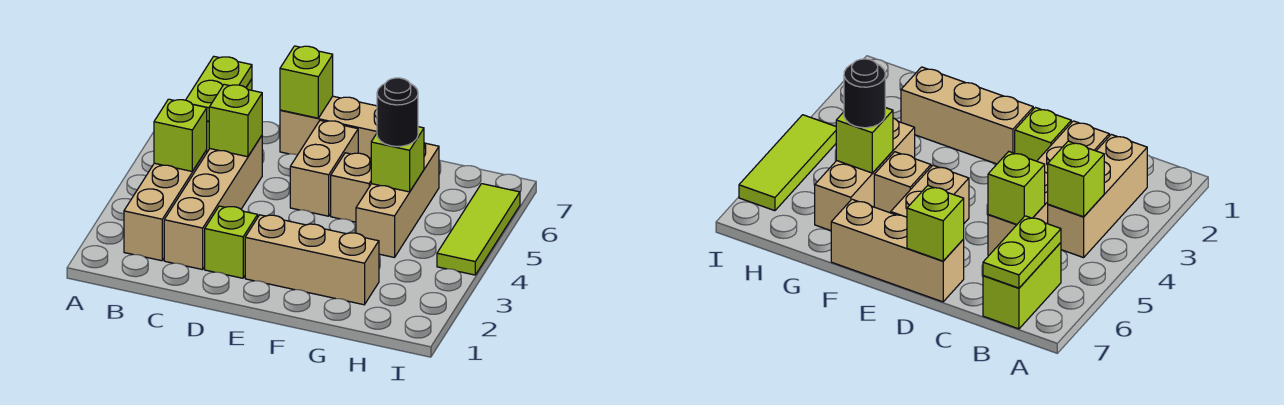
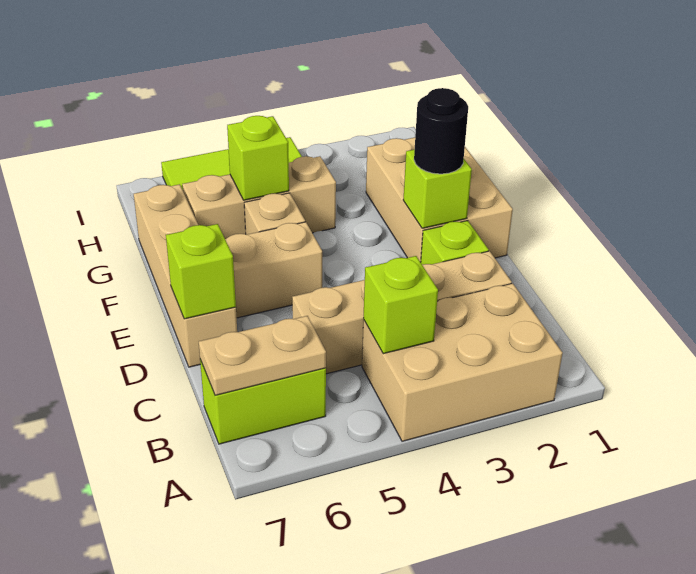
tan 1x3 brick [124,150,207,261] -> tan 2x3 brick [362,284,563,441]
lime 1x2 plate [186,56,252,121] -> tan 1x2 plate [199,316,326,395]
lime 1x1 brick [209,84,262,157] -> lime 1x1 brick moved to [403,150,472,228]
tan 1x3 brick [280,96,377,158] -> tan 1x4 brick [134,184,237,367]
tan 1x3 brick [245,215,379,305] -> tan 2x3 brick [366,138,513,262]
black 1x1 round brick [377,78,418,147] -> black 1x1 round brick moved to [414,88,468,174]

